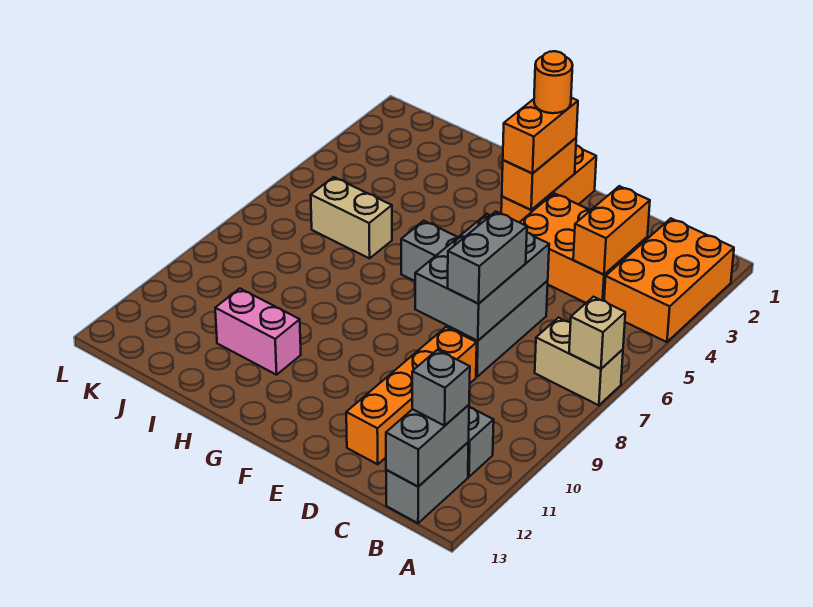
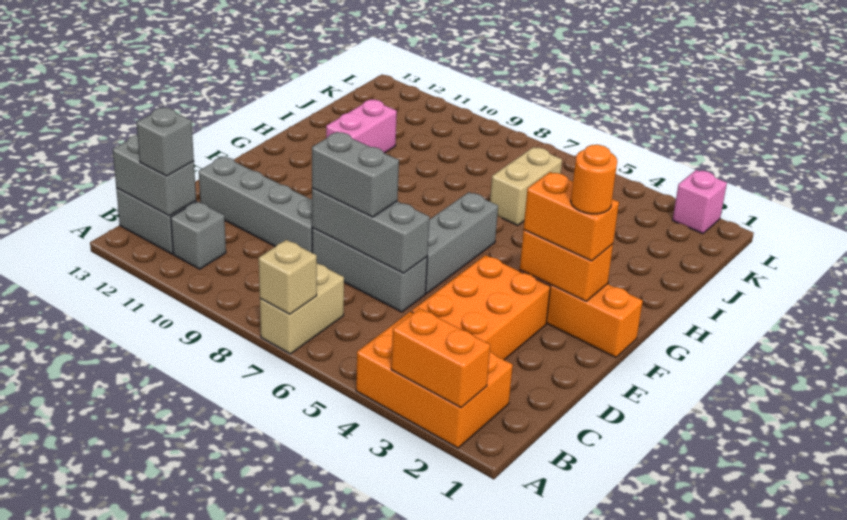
orange 1x2 brick [573,186,650,275] -> orange 1x2 brick moved to [391,308,490,408]
grey 2x3 brick [415,214,549,341] -> grey 1x3 brick [312,188,430,273]
orange 1x4 brick [346,327,477,464] -> grey 1x4 brick [199,157,312,253]
none -> pink 1x1 brick [673,170,727,234]

